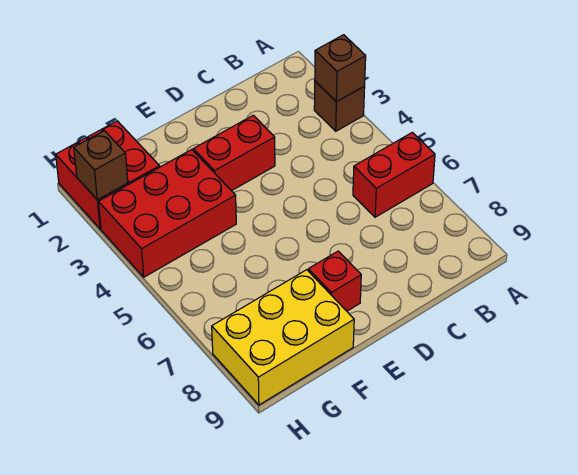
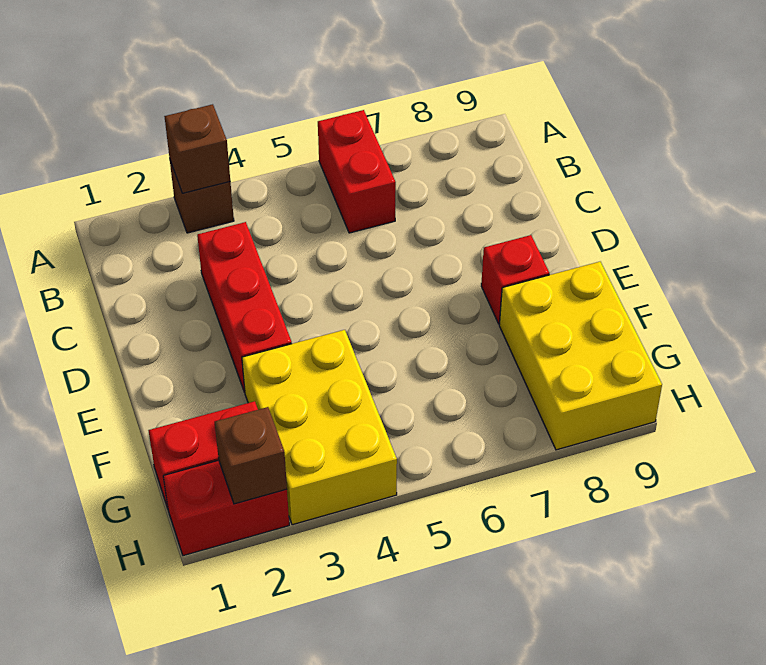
red 1x2 brick [193,115,275,191] -> red 1x3 brick [197,222,292,392]
red 2x3 brick [99,150,236,277] -> yellow 2x3 brick [242,330,397,525]

